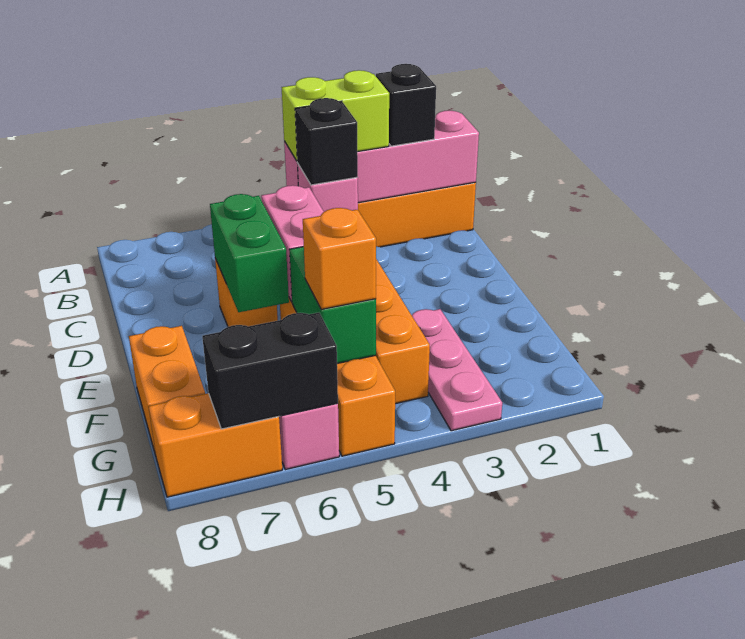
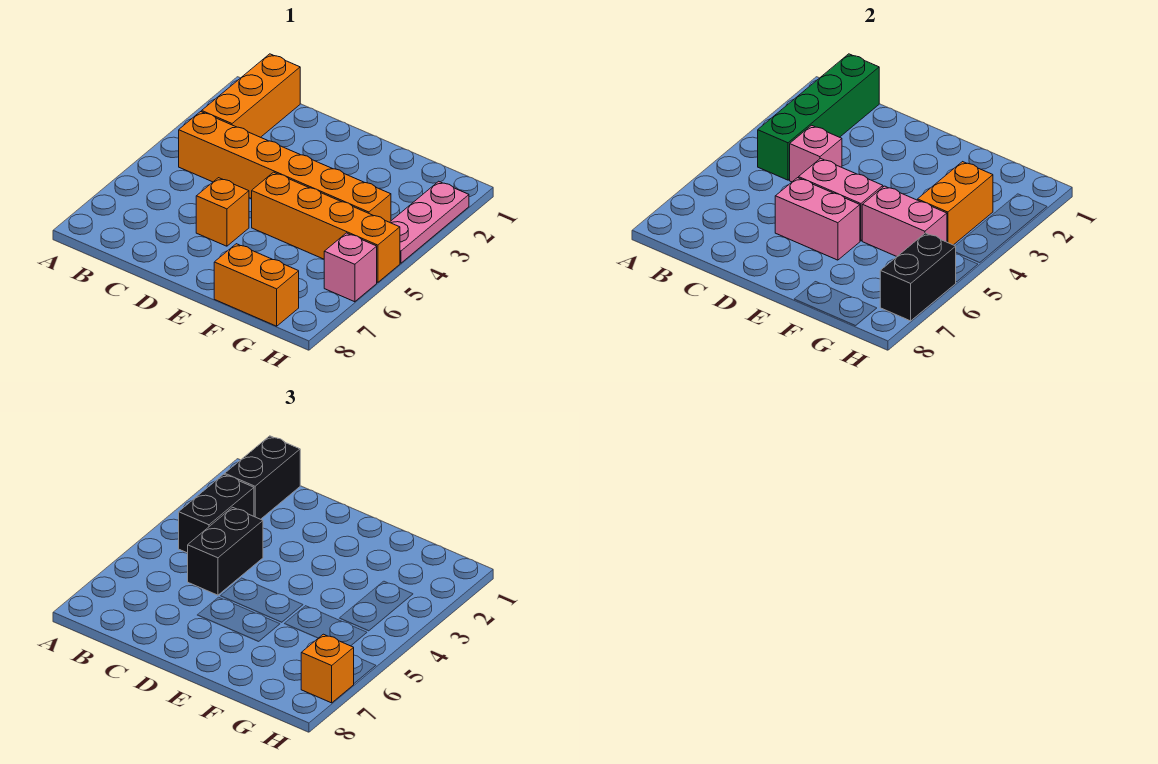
pink 1x4 brick [284,111,479,203] -> green 1x4 brick [758,54,879,180]
black 1x1 brick [376,64,436,146] -> black 1x2 brick [225,436,300,519]
lime 1x2 brick [282,70,389,161] -> black 1x2 brick [179,474,254,553]
black 1x1 brick [295,98,358,185] -> black 1x2 brick [188,507,263,595]
green 1x2 brick [210,194,289,312] -> pink 1x2 brick [775,178,860,260]
pink 1x3 plate [412,309,502,431] -> pink 1x3 plate turned to [390,181,469,263]
green 1x2 brick [289,247,376,364] -> pink 1x2 brick [862,186,947,256]
orange 1x1 brick [303,208,376,309] -> orange 1x1 brick moved to [301,634,354,703]
orange 1x2 brick [148,393,282,497] -> orange 1x2 brick moved to [918,162,993,245]

